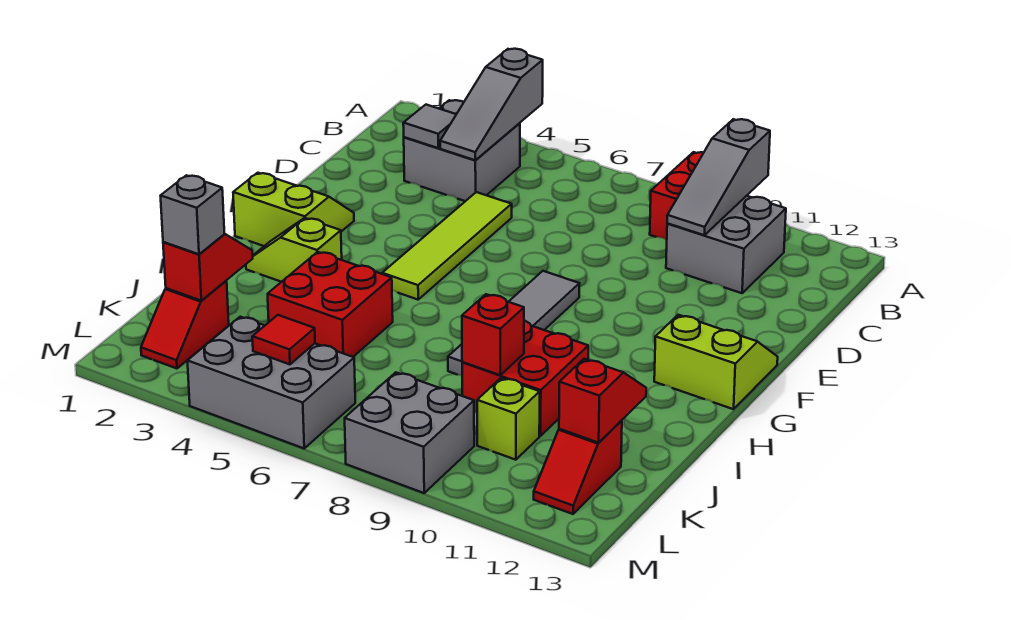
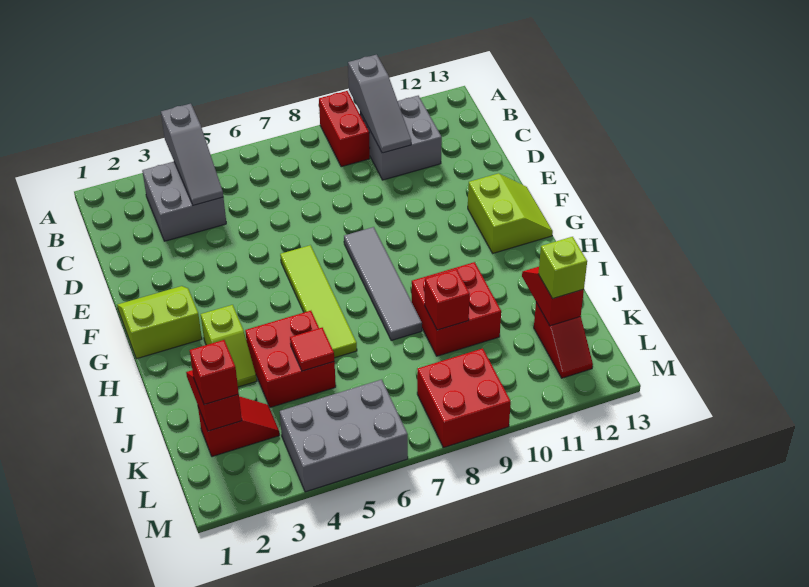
grey 1x1 tile [403,105,456,148] -> none
lime 1x4 tile [382,192,512,300] -> lime 1x4 tile moved to [280,245,357,358]
lime 2x2 slope [654,315,778,409] -> lime 2x2 slope turned to [468,173,553,253]
lime 1x2 slope [246,218,342,282] -> lime 1x2 slope turned to [201,305,257,387]
red 1x2 slope [141,281,229,368] -> red 1x2 slope turned to [198,396,279,457]
grey 1x1 brick [160,175,224,254] -> red 1x1 brick [190,340,239,405]
lime 1x1 brick [477,378,540,460] -> lime 1x1 brick moved to [539,237,587,299]
red 1x1 tile [252,315,315,364] -> red 1x1 tile moved to [290,328,334,371]
grey 2x2 brick [345,372,474,493] -> red 2x2 brick [417,348,511,448]

